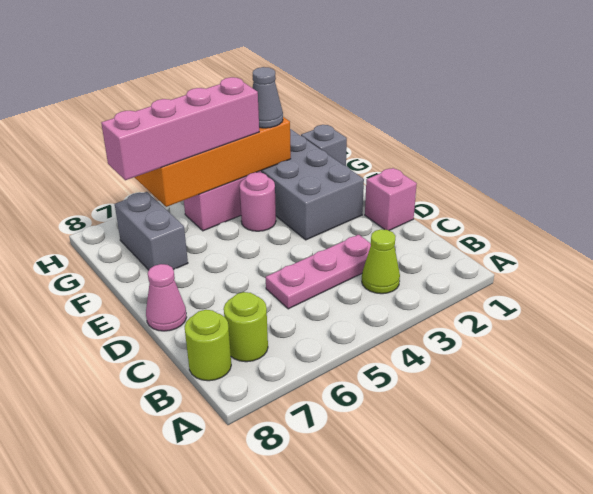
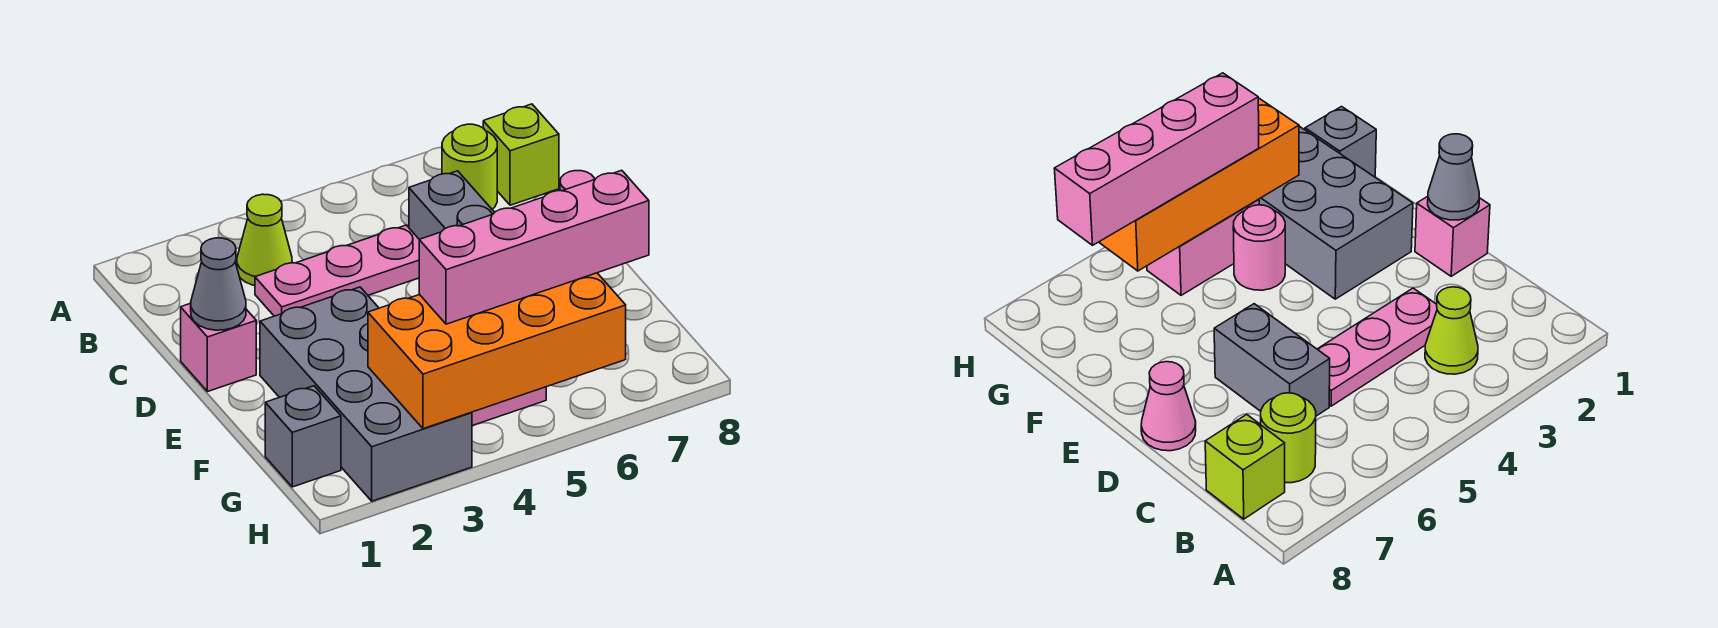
lime 1x1 round brick [185,310,231,381] -> lime 1x1 brick [483,104,559,205]
grey 1x2 brick [115,192,188,270] -> grey 1x2 brick moved to [409,171,495,239]
grey 1x1 cone [252,67,283,128] -> grey 1x1 cone moved to [191,238,246,330]

